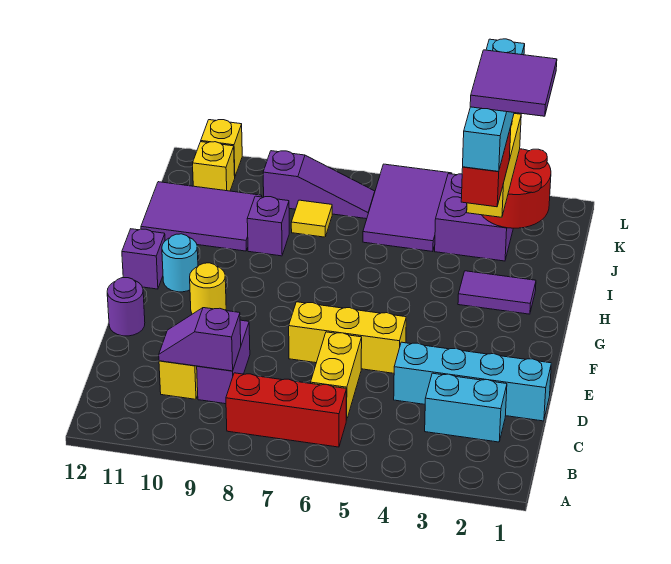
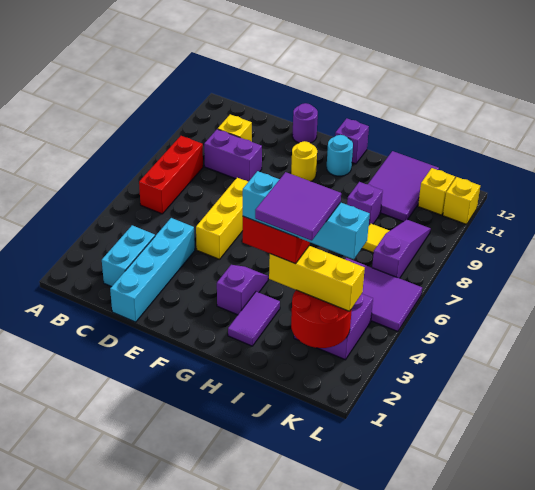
yellow 1x2 brick [311,332,362,420] -> none
purple 1x2 slope [159,308,241,371] -> purple 1x2 slope moved to [217,265,268,315]
purple 1x3 slope [263,151,375,219] -> purple 1x3 slope turned to [372,220,431,278]

